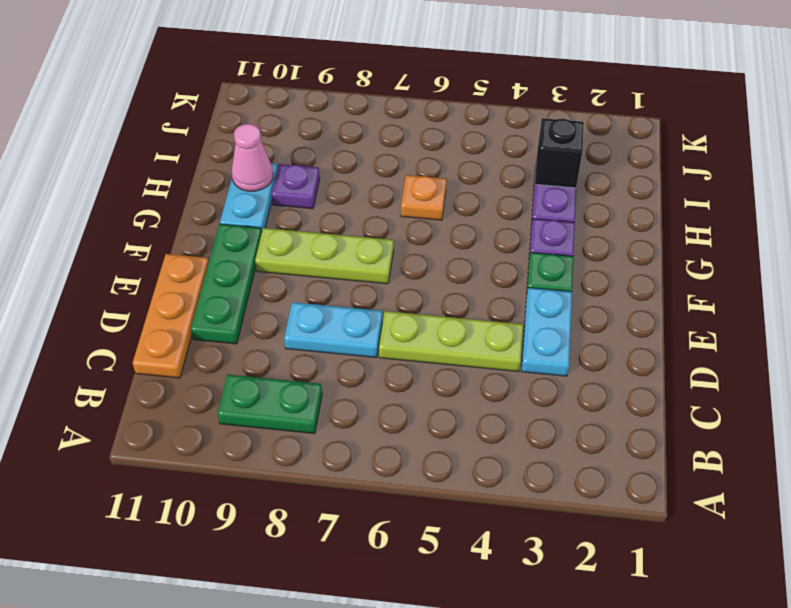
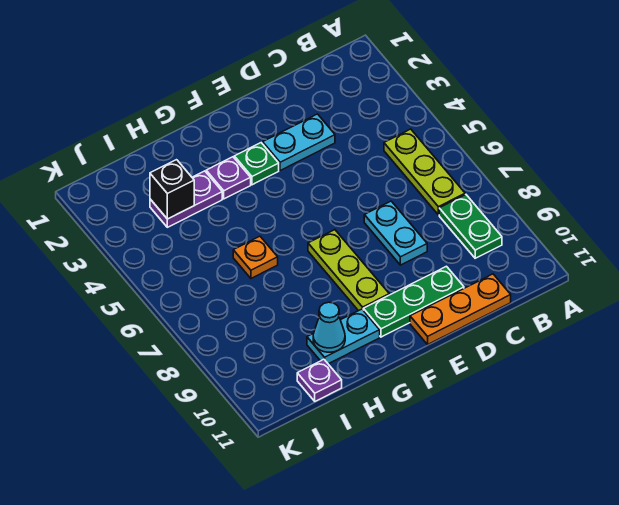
lime 1x3 plate [379,311,523,372] -> lime 1x3 plate moved to [384,129,465,215]
purple 1x1 plate [272,164,320,209] -> purple 1x1 plate moved to [297,359,342,401]
pink 1x1 cone [232,124,273,191] -> cyan 1x1 cone [313,302,345,352]

